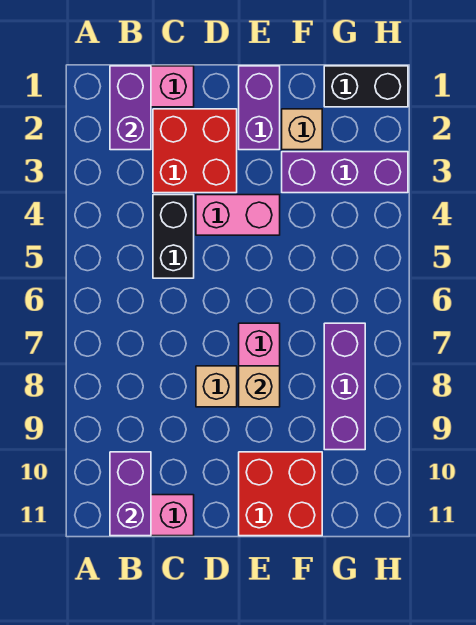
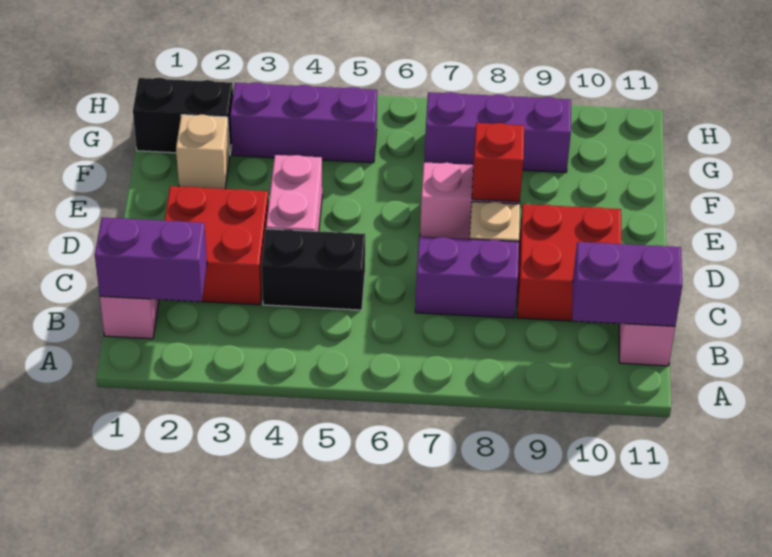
purple 1x2 brick [239,66,280,150] -> purple 1x2 brick moved to [415,237,519,318]
tan 1x1 brick [239,366,280,407] -> red 1x1 brick [472,123,524,202]
red 2x2 brick [239,452,322,536] -> red 2x2 brick moved to [517,204,622,323]
purple 1x3 brick [282,152,408,193] -> purple 1x3 brick turned to [230,82,377,163]
black 1x2 brick [324,66,408,107] -> black 1x2 brick turned to [133,78,233,153]

